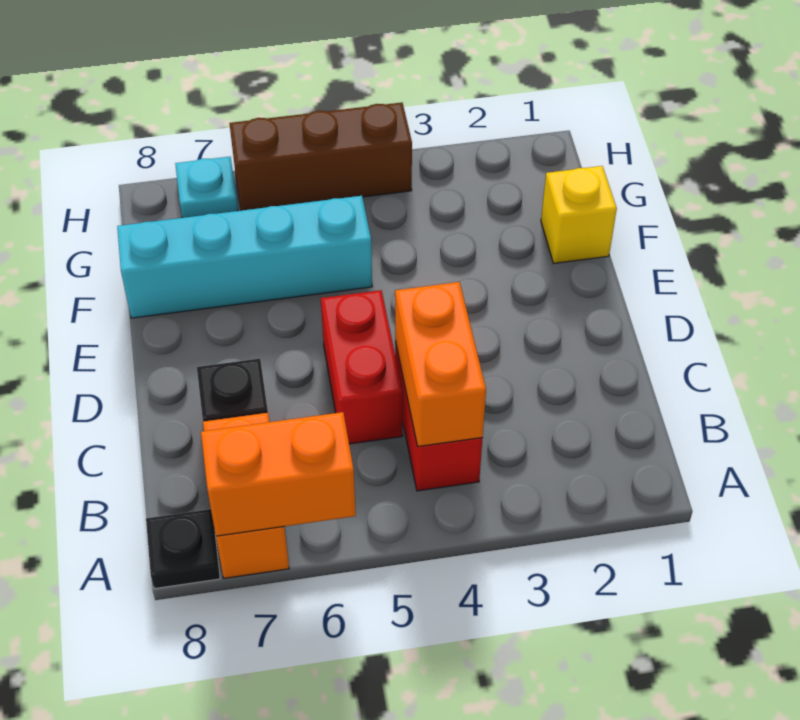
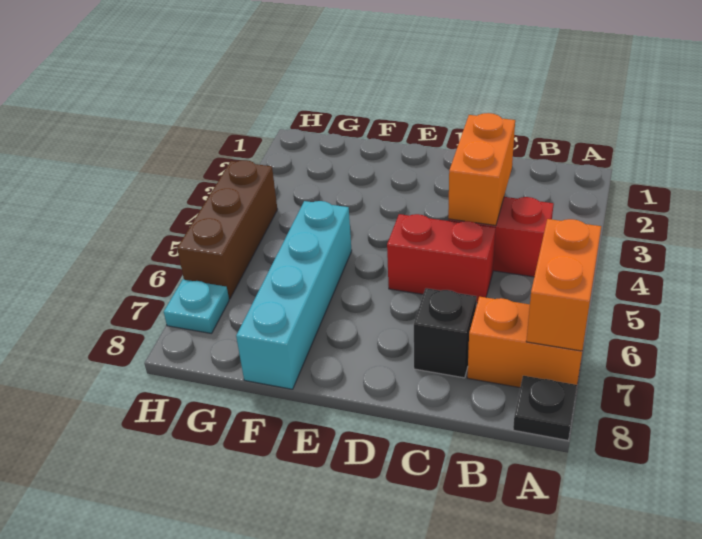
orange 1x2 brick [395,282,486,446] -> orange 1x2 brick turned to [448,113,515,225]
yellow 1x1 brick [541,166,617,263] -> none

